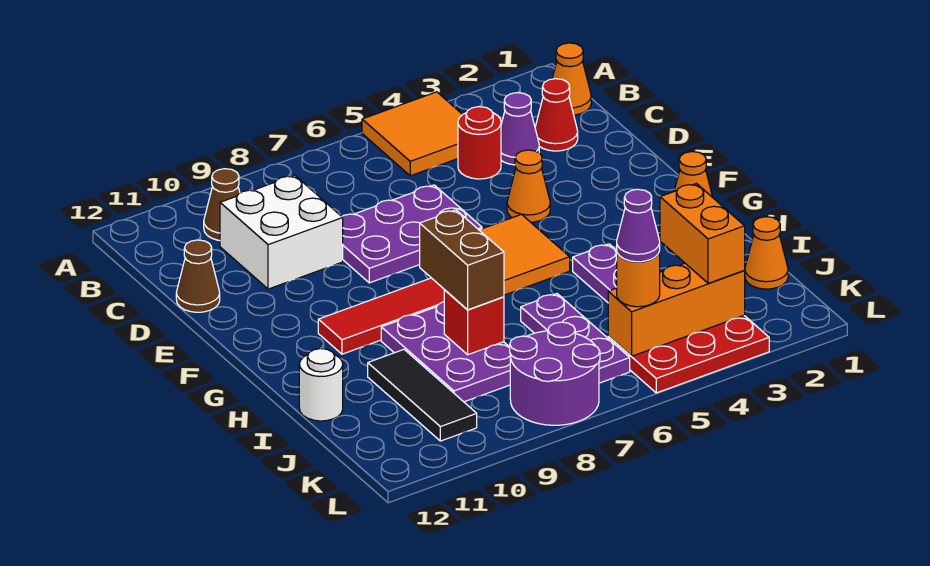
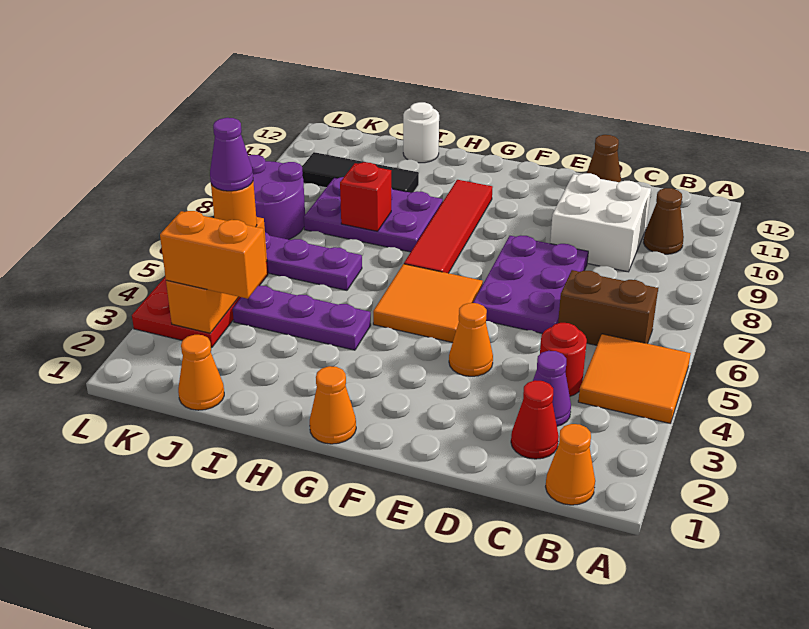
brown 1x2 brick [420,210,504,310] -> brown 1x2 brick moved to [558,270,658,345]

